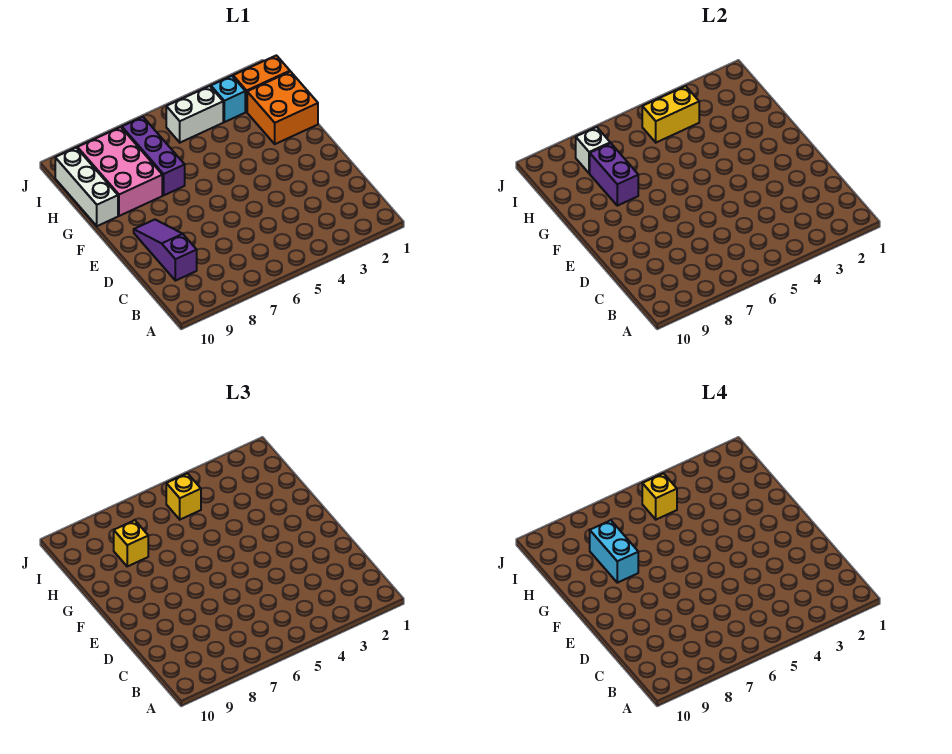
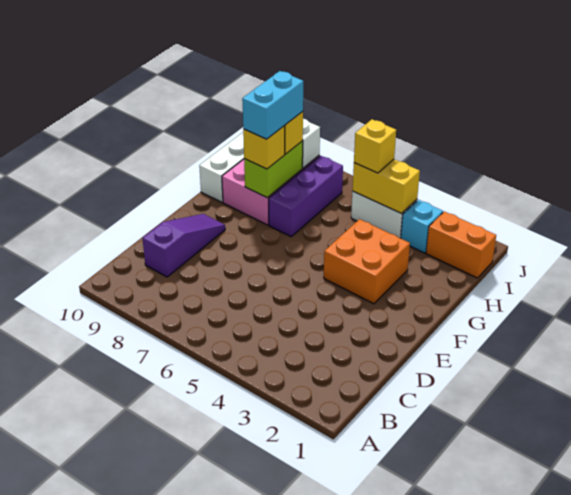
orange 2x2 brick [247,72,318,144] -> orange 2x2 brick moved to [324,219,410,304]
purple 1x2 brick [590,143,638,206] -> lime 1x2 brick [244,141,303,198]
yellow 1x1 brick [642,473,677,520] -> yellow 1x1 brick moved to [243,126,285,169]

